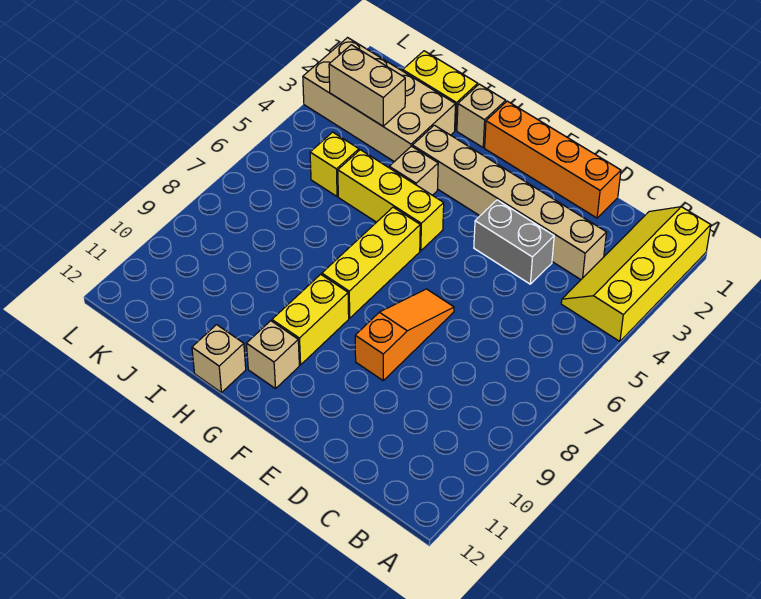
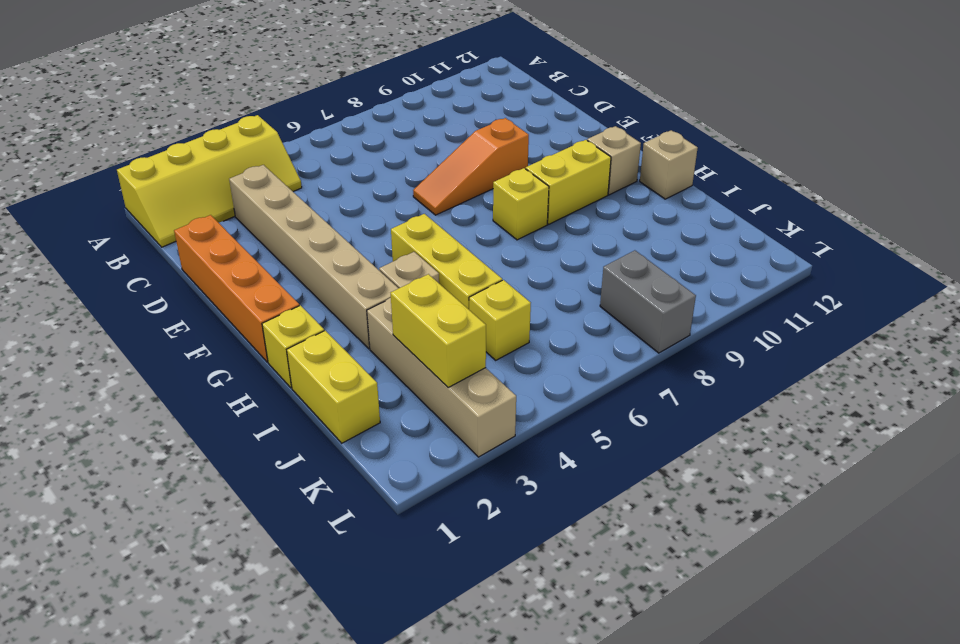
grey 1x2 brick [474,200,554,284] -> grey 1x2 brick moved to [600,250,696,353]
yellow 1x3 brick [322,207,420,318] -> yellow 1x1 brick [493,168,549,240]
tan 1x1 brick [457,84,506,147] -> yellow 1x1 brick [262,305,324,388]
tan 2x4 brick [303,38,455,162] -> tan 1x4 brick [367,298,516,457]
tan 1x2 brick [329,45,405,126] -> yellow 1x2 brick [391,274,486,387]

